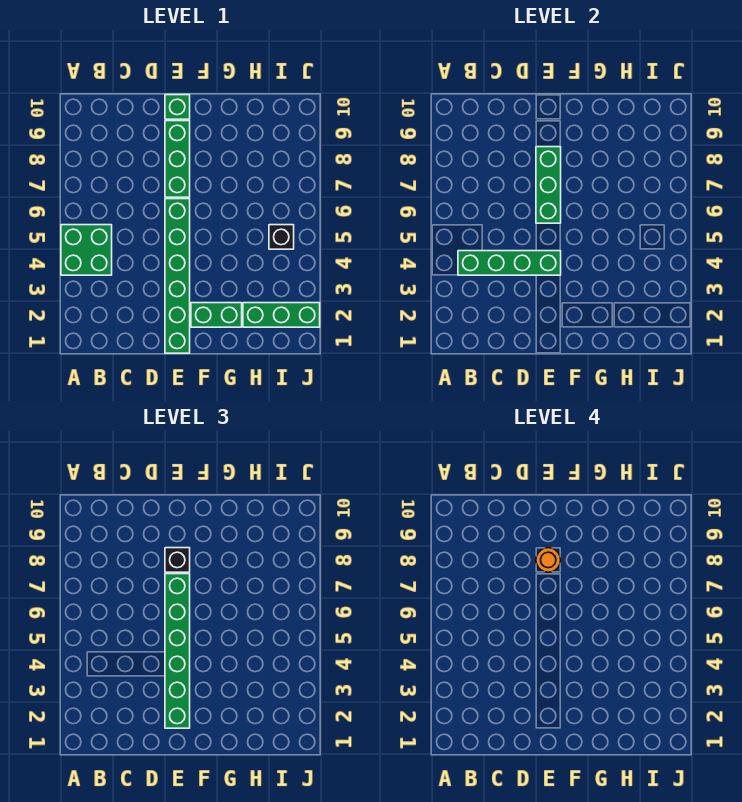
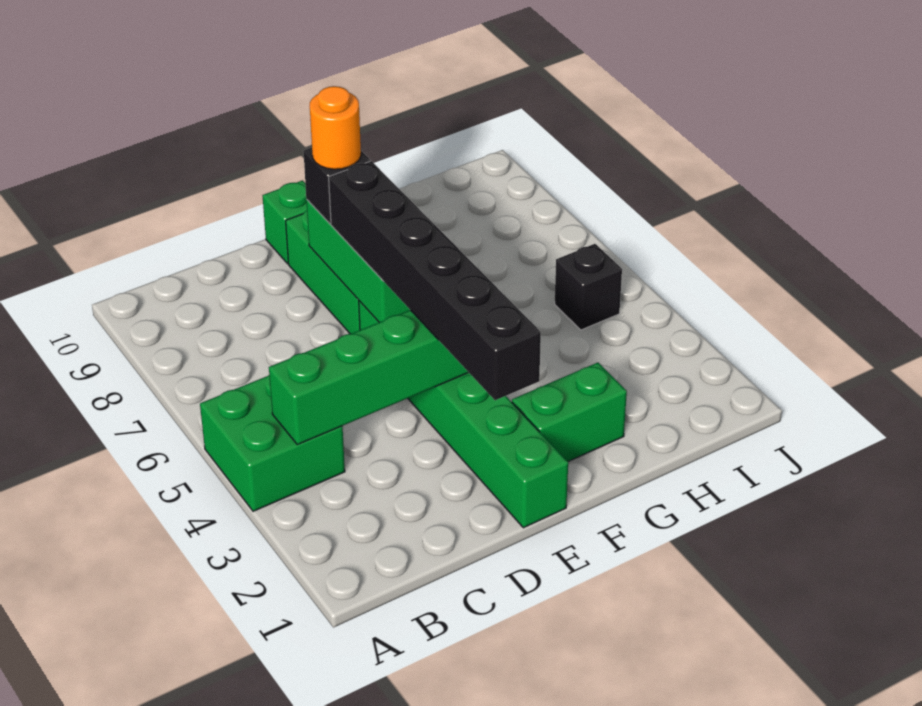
green 1x6 brick [165,574,190,728] -> black 1x6 brick [329,161,541,400]
green 1x3 brick [243,303,320,327] -> none

